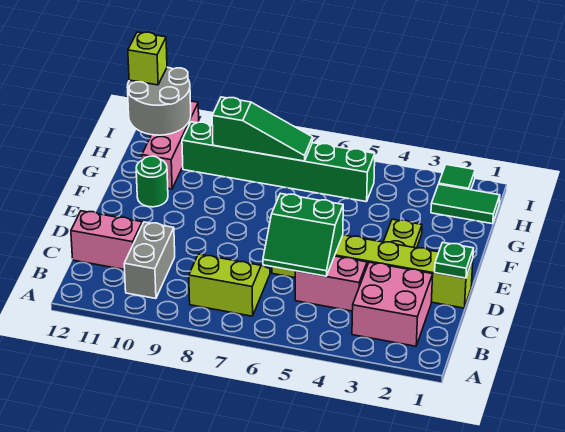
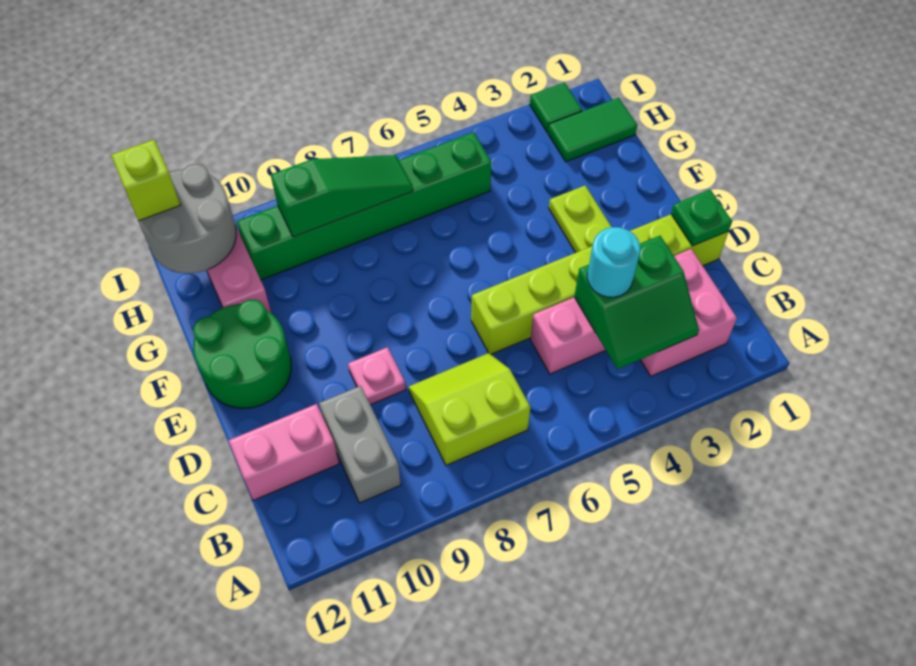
none -> cyan 1x1 round brick [587,227,640,297]
green 2x2 slope [263,193,343,276] -> green 2x2 slope moved to [574,236,699,369]
none -> pink 1x1 plate [348,347,406,405]
green 1x1 round brick [136,156,168,207] -> green 2x2 round brick [193,299,291,408]

